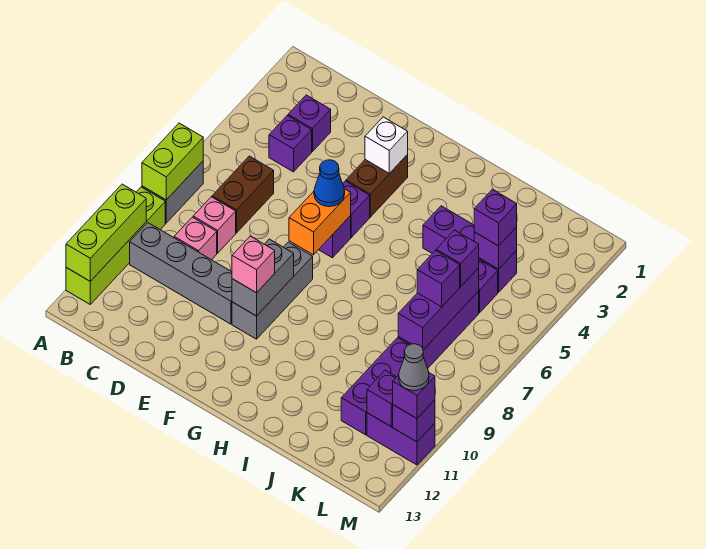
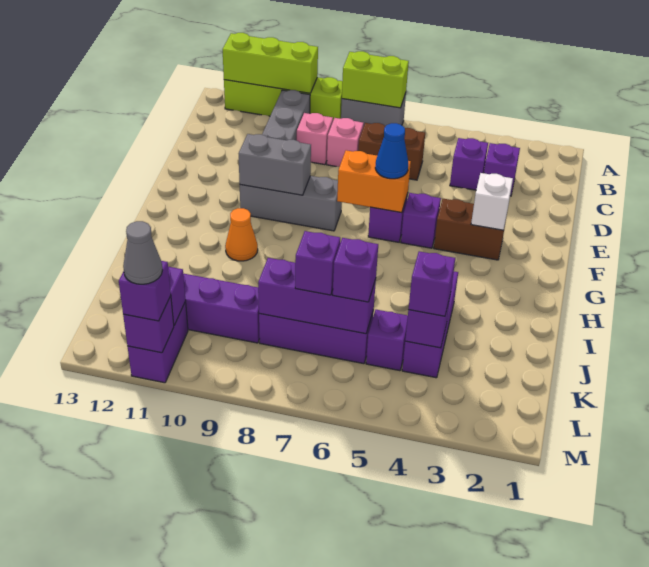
pink 1x1 brick [232,236,275,293] -> none
none -> orange 1x1 cone [225,208,258,261]

